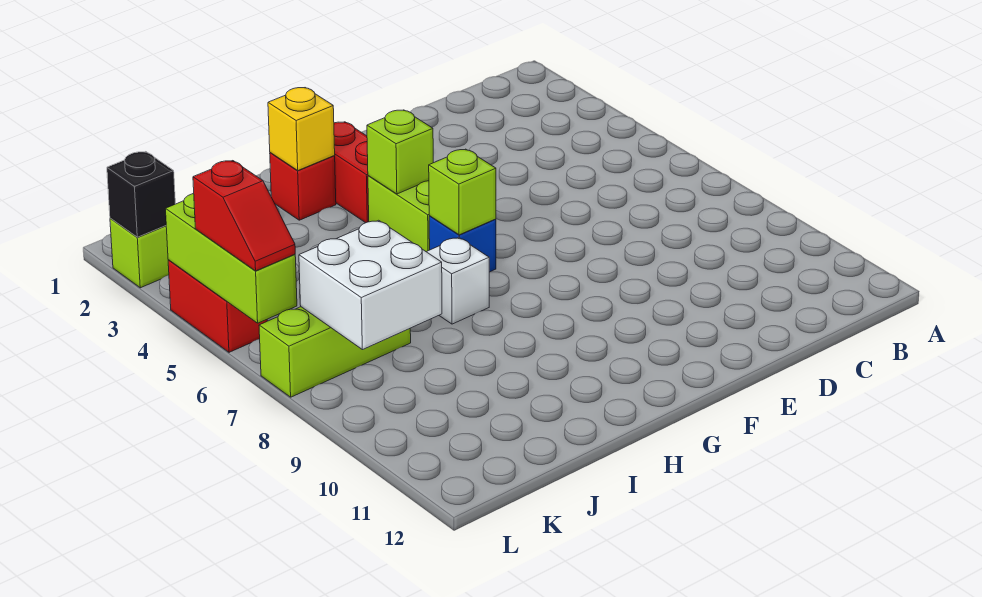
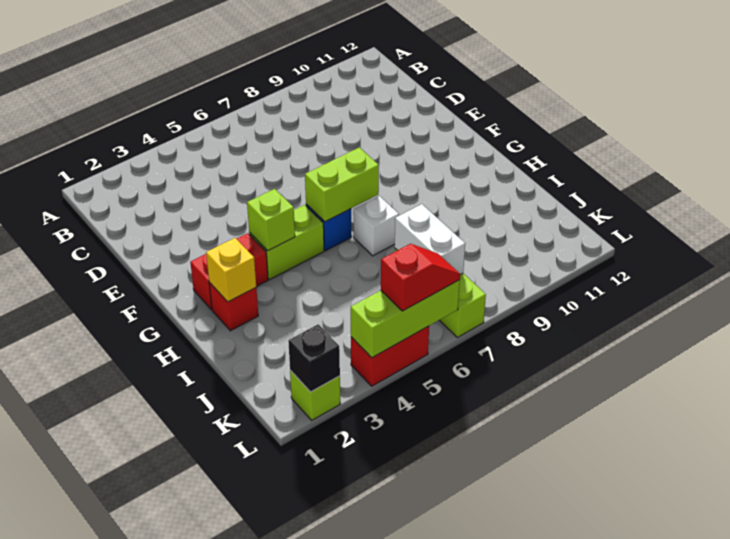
lime 1x1 brick [429,149,496,235] -> lime 1x2 brick [305,147,379,222]
white 2x2 brick [299,220,442,350] -> white 1x2 brick [395,204,465,275]

